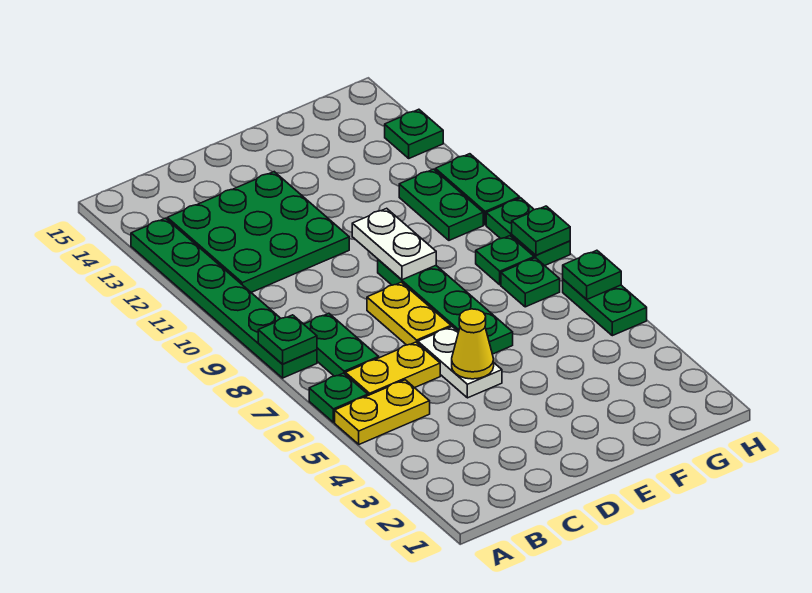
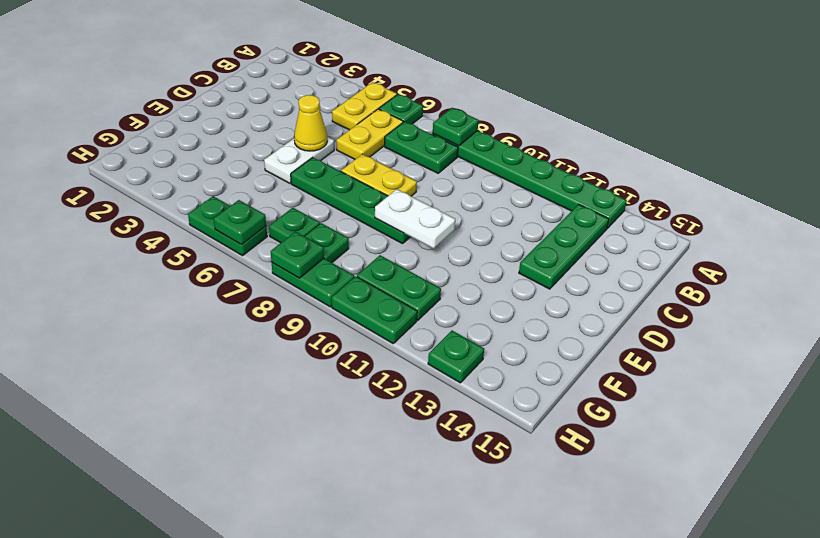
green 3x3 plate [167,172,349,292] -> green 1x3 plate [519,204,609,289]
white 1x2 plate [418,327,502,398] -> white 1x2 plate turned to [264,137,334,183]

